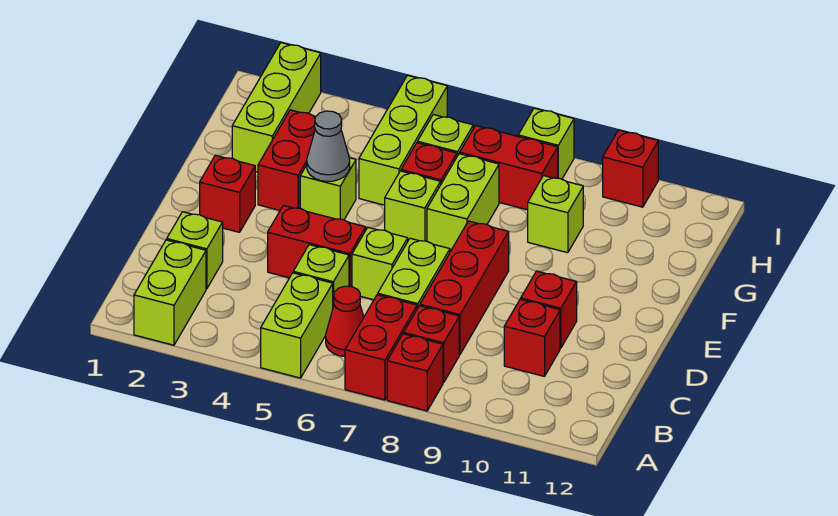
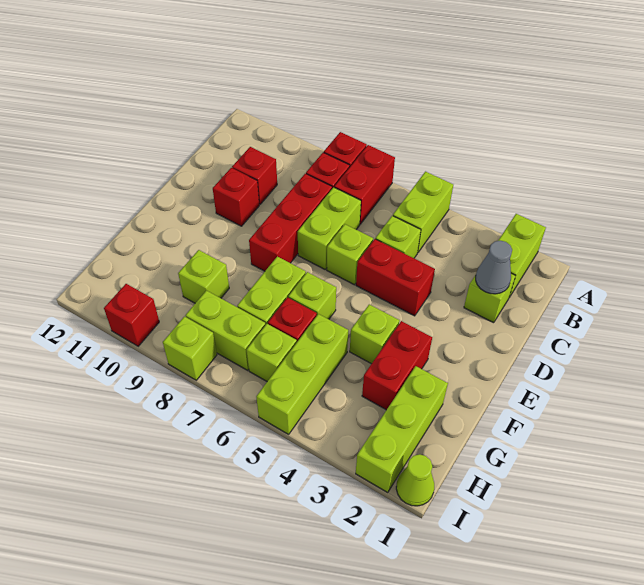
red 1x1 cone [326,286,364,357] -> none
red 1x1 brick [200,155,255,232] -> none
grey 1x1 cone [307,111,350,182] -> grey 1x1 cone moved to [476,241,512,294]
red 1x2 brick [460,126,558,210] -> lime 1x2 brick [185,290,265,370]
none -> lime 1x1 cone [396,454,434,506]

